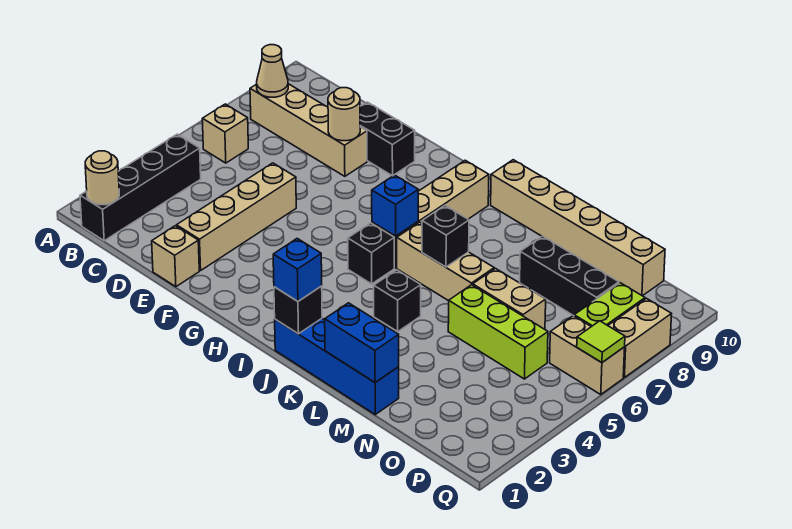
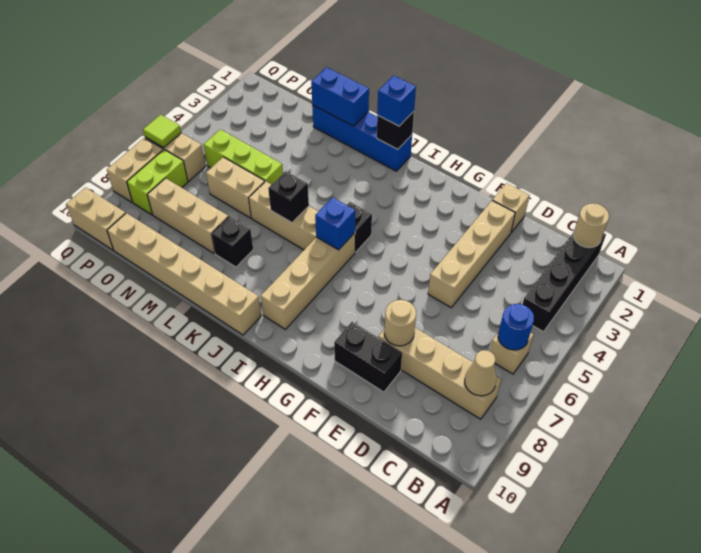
none -> blue 1x1 round brick [498,304,534,350]
black 1x1 brick [374,270,421,332] -> black 1x1 brick moved to [211,216,253,267]
black 1x3 brick [520,236,619,316] -> tan 1x3 brick [147,178,228,253]
none -> tan 1x2 brick [66,187,126,250]

